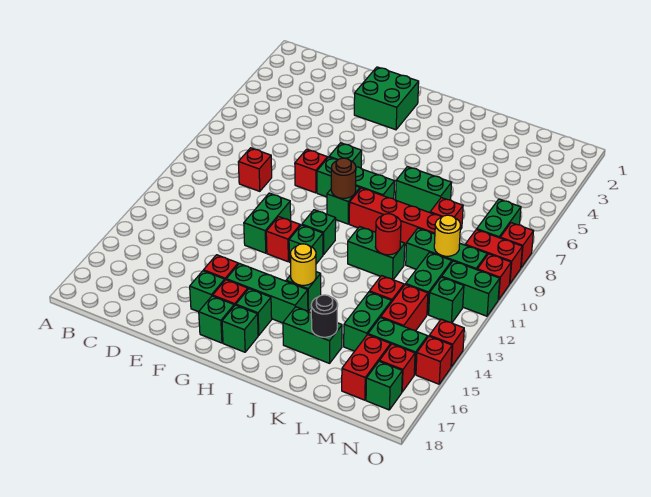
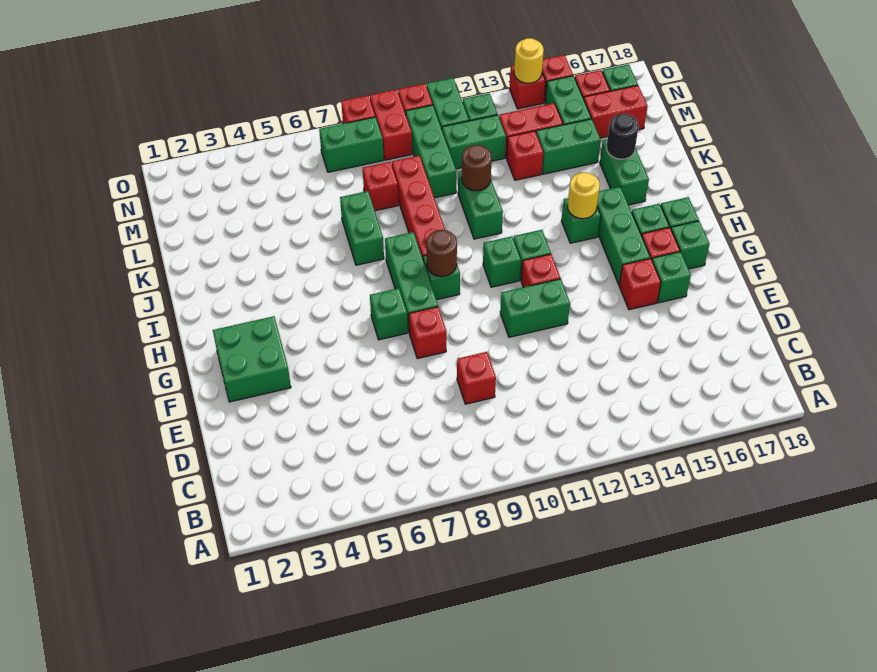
red 1x1 round brick [375,214,401,255] -> brown 1x1 round brick [462,145,492,191]
yellow 1x1 round brick [434,215,460,256] -> yellow 1x1 round brick moved to [514,38,544,83]

